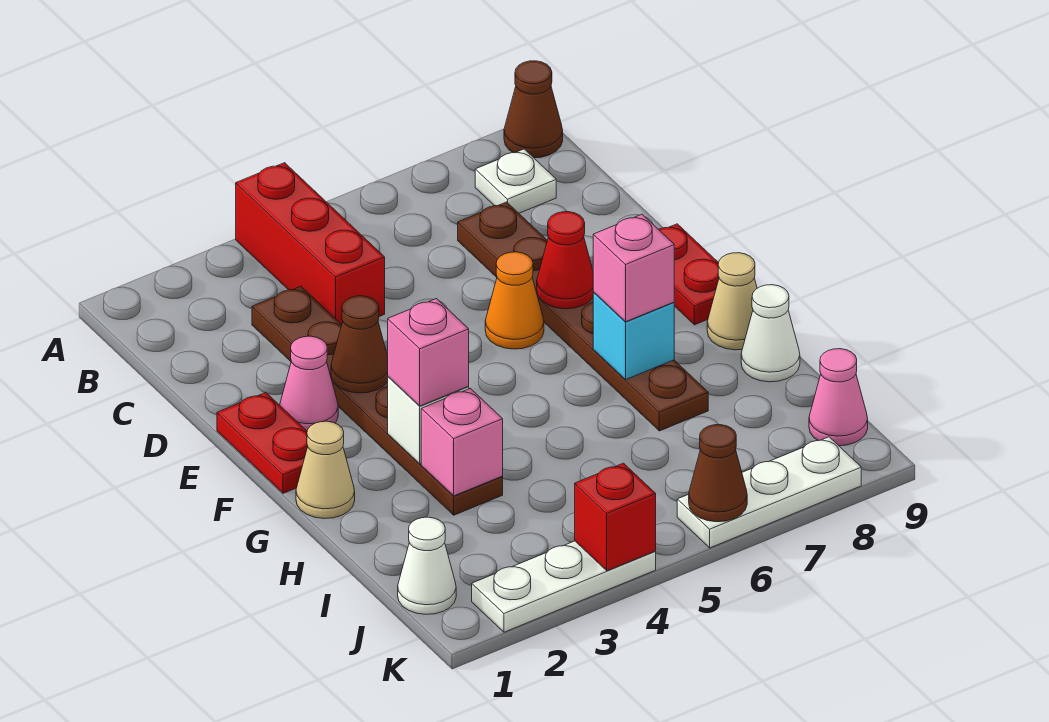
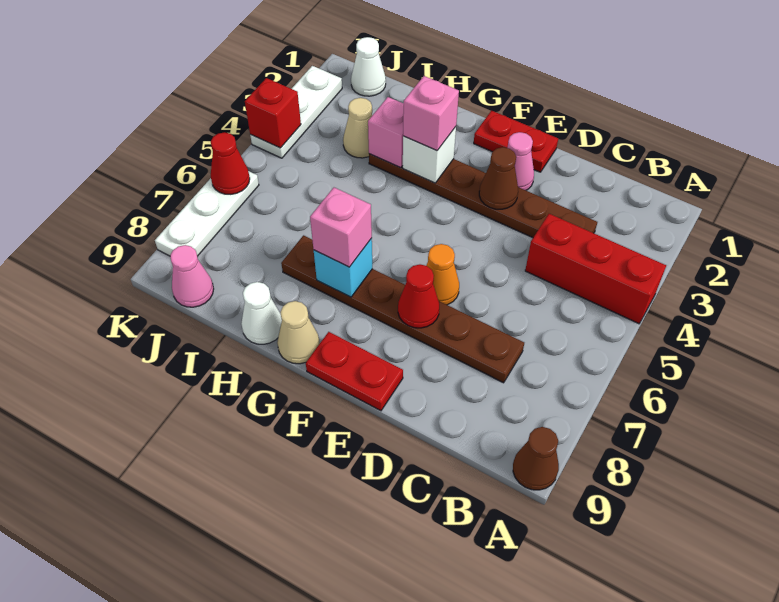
white 1x1 plate [475,149,556,213] -> none
tan 1x1 cone [296,421,355,518] -> tan 1x1 cone moved to [343,98,372,158]
brown 1x1 cone [689,425,747,522] -> red 1x1 cone [211,132,250,194]

